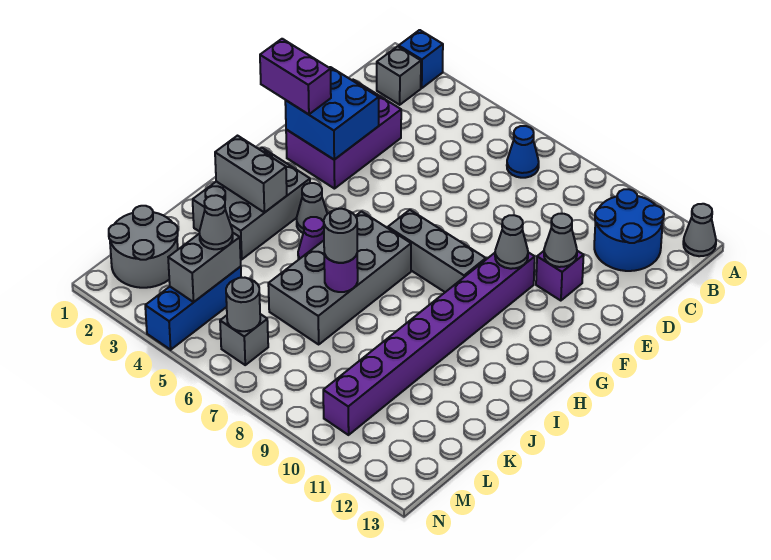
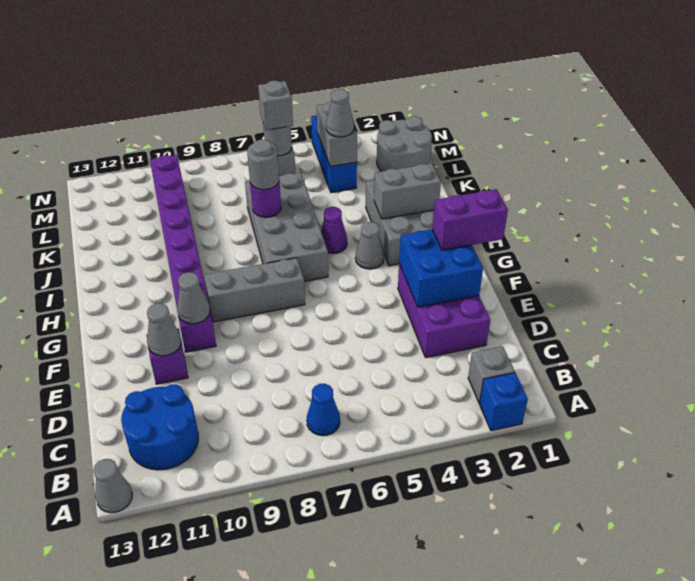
none -> grey 1x1 brick [258,81,293,130]

